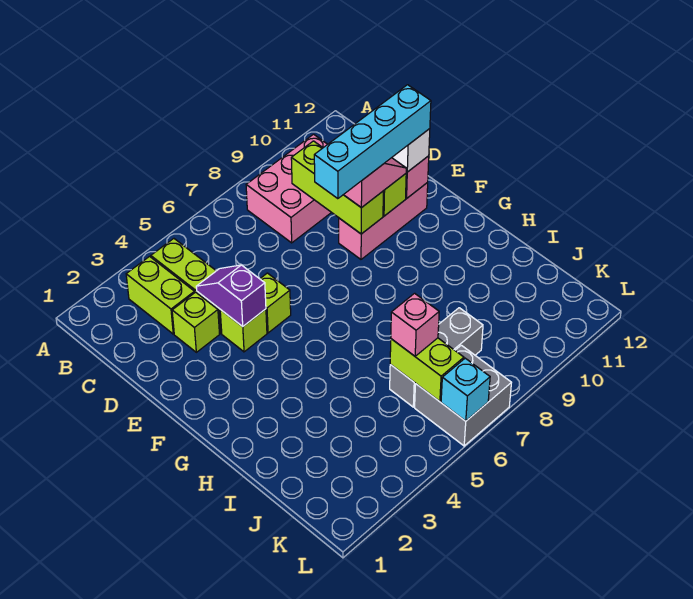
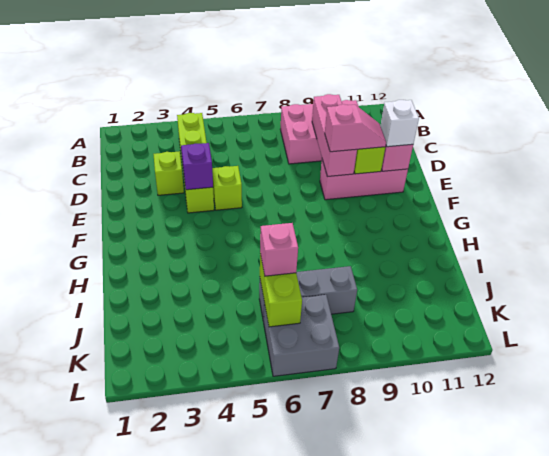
lime 1x2 brick [126,257,195,334] -> none
lime 1x3 brick [291,141,383,234] -> pink 1x3 brick [312,94,357,177]
cyan 1x4 brick [314,85,431,199] -> none
cyan 1x1 brick [441,358,490,421] -> none

